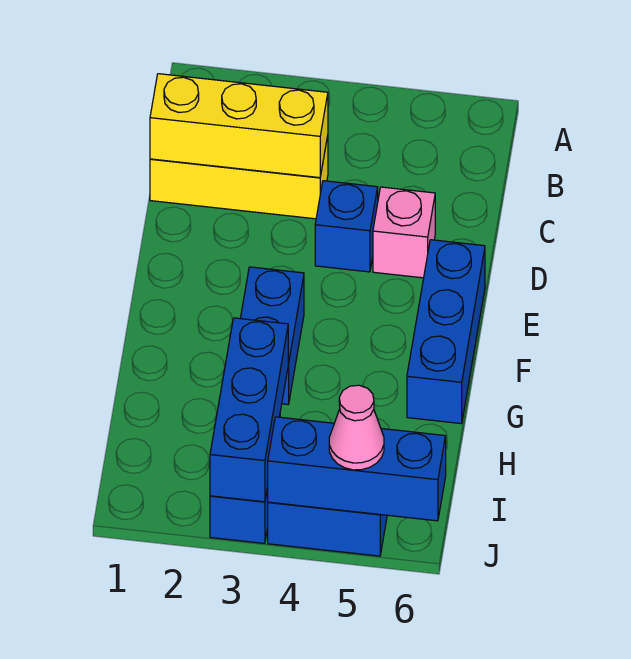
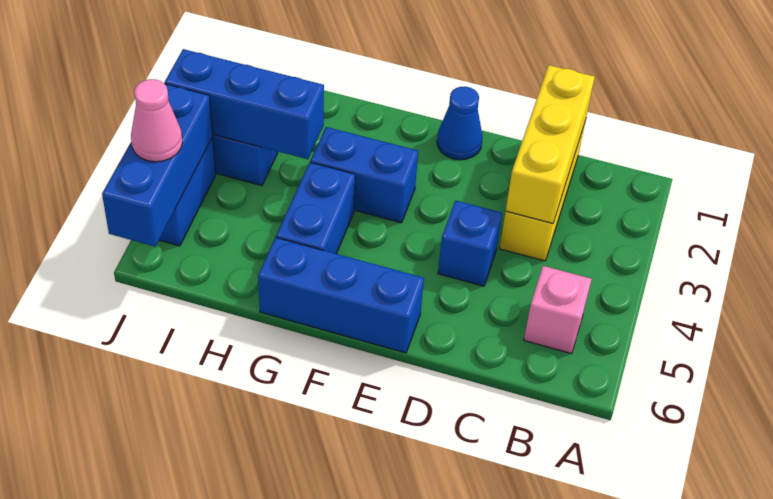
pink 1x1 brick [373,187,435,278] -> pink 1x1 brick moved to [524,266,592,354]
none -> blue 1x1 cone [437,87,483,160]
none -> blue 1x2 brick [276,162,355,254]

